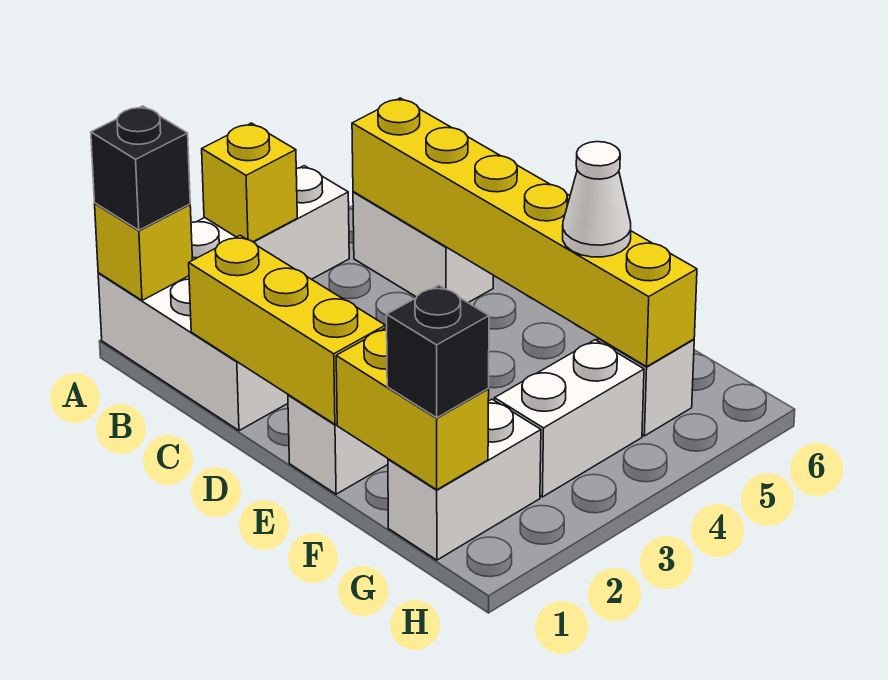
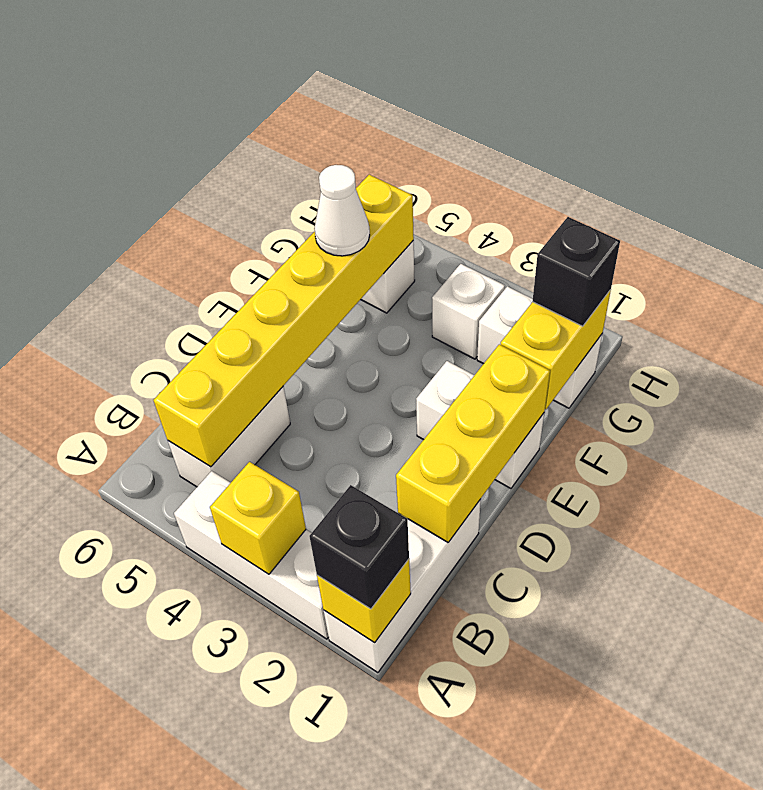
white 1x2 brick [494,340,644,497] -> white 1x1 brick [432,264,505,359]

